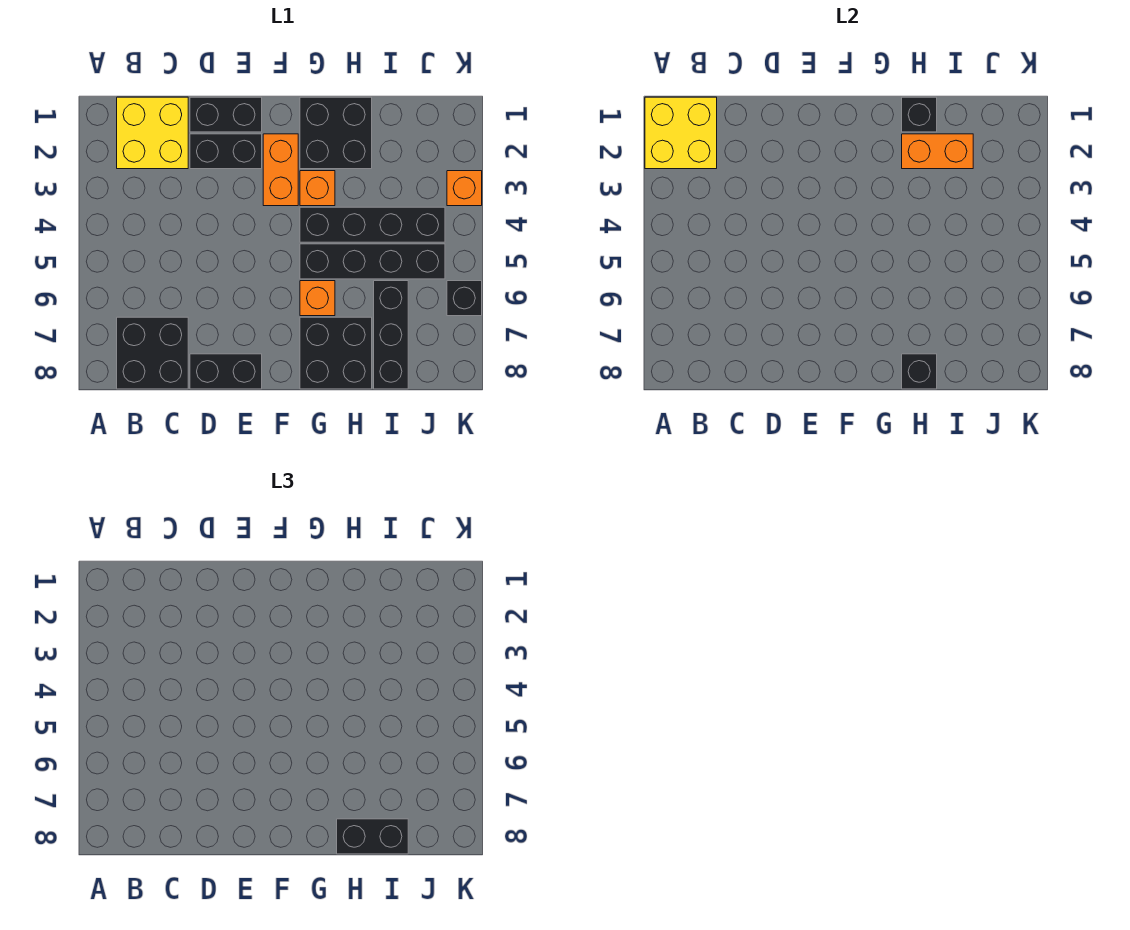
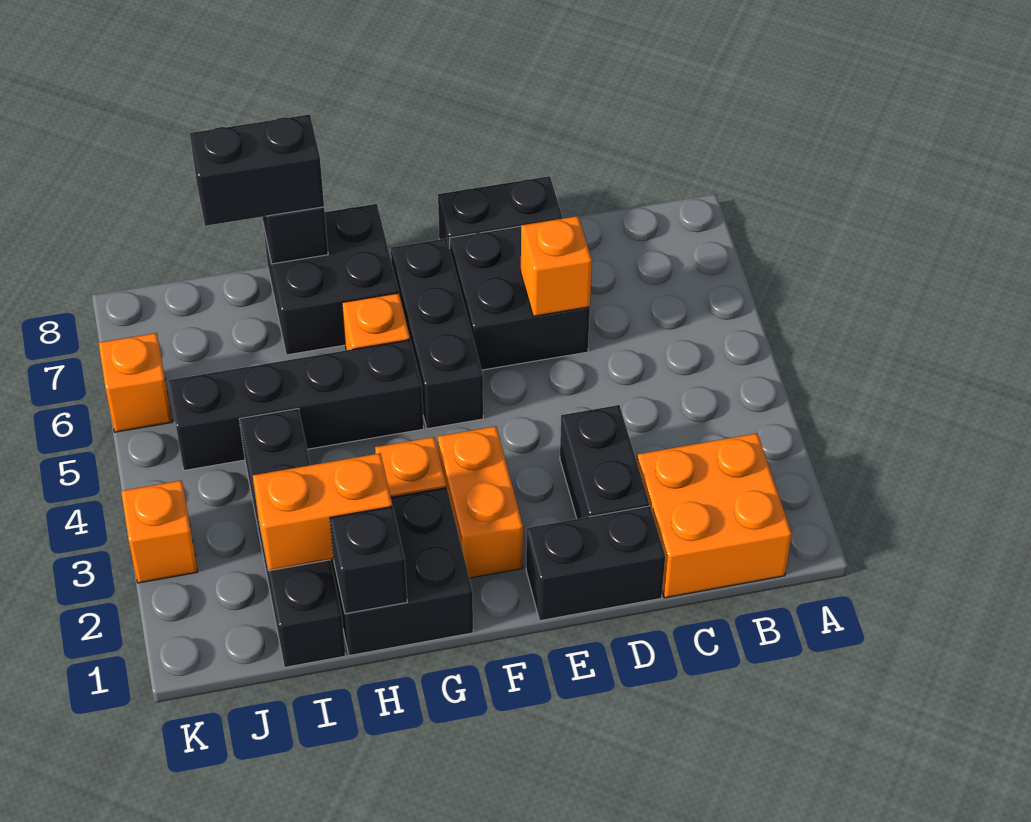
yellow 2x2 brick [645,97,717,169] -> none
yellow 2x2 brick [117,97,188,169] -> orange 2x2 brick [637,433,792,598]
black 2x2 brick [117,317,188,389] -> black 2x2 brick moved to [450,226,590,370]
black 1x2 brick [190,134,262,169] -> black 1x2 brick turned to [560,405,649,519]
none -> orange 1x1 brick [521,216,592,316]
black 1x4 brick [300,207,445,242] -> black 1x4 brick turned to [239,409,346,667]
black 1x3 brick [374,281,408,389] -> black 1x3 brick moved to [391,238,483,429]
black 1x1 brick [447,281,482,316] -> orange 1x1 brick [99,333,172,432]

